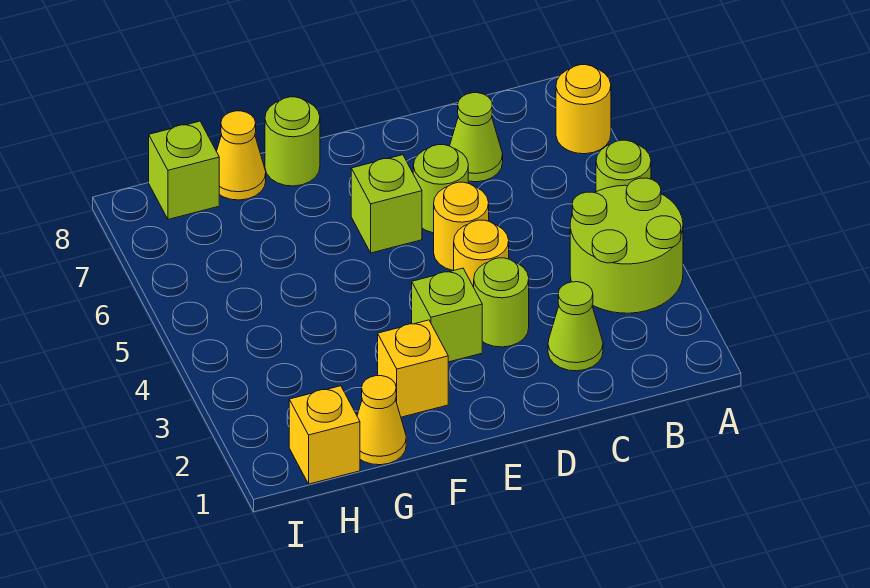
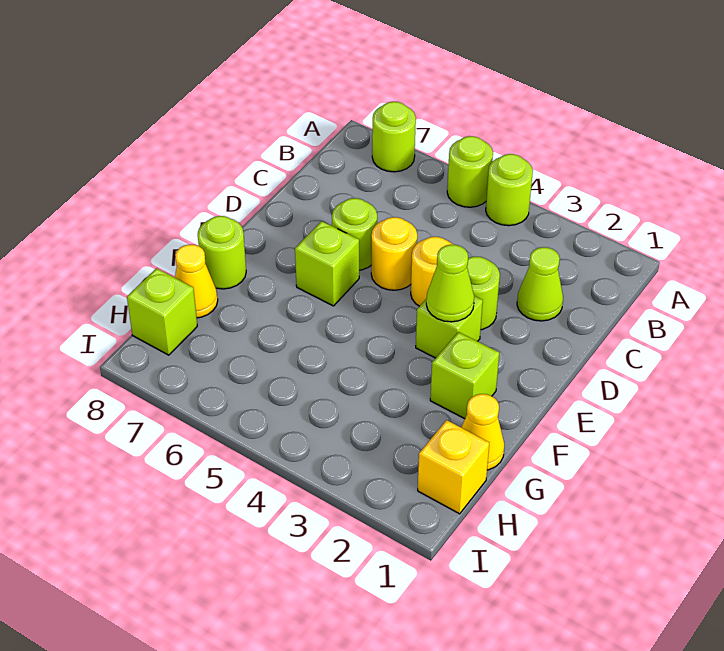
lime 2x2 round brick [570,178,683,313] -> lime 1x1 round brick [486,154,533,226]
yellow 1x1 round brick [556,65,611,154] -> lime 1x1 round brick [372,102,416,172]
lime 1x1 cone [450,93,503,182] -> lime 1x1 cone moved to [426,245,474,322]
yellow 1x1 brick [378,320,448,417] -> lime 1x1 brick [430,332,499,419]

